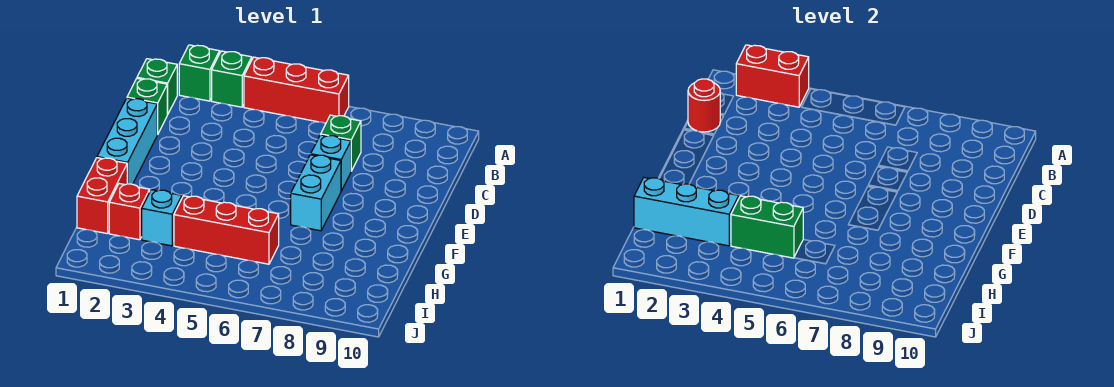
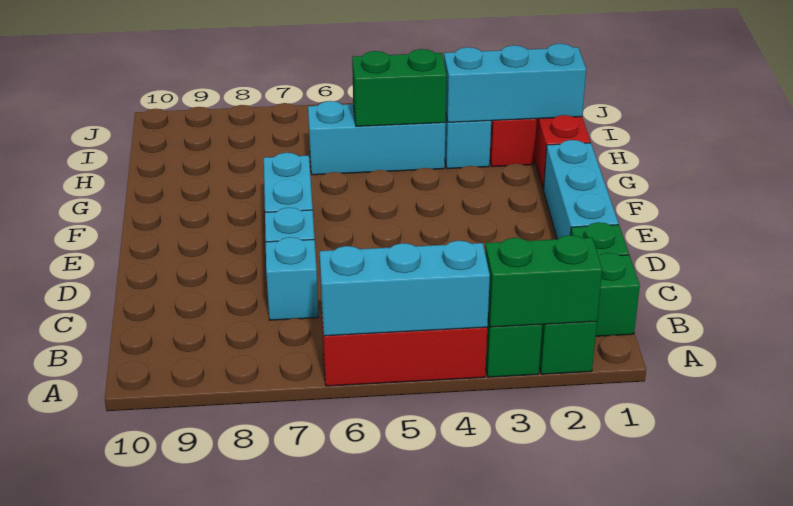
red 1x2 brick [736,45,809,107] -> green 1x2 brick [485,235,602,327]
none -> cyan 1x3 brick [320,241,490,336]
red 1x1 round brick [688,79,720,132] -> none
green 1x1 brick [321,115,361,171] -> cyan 1x1 brick [266,237,318,320]
red 1x3 brick [174,196,279,264] -> cyan 1x3 brick [308,101,446,175]

